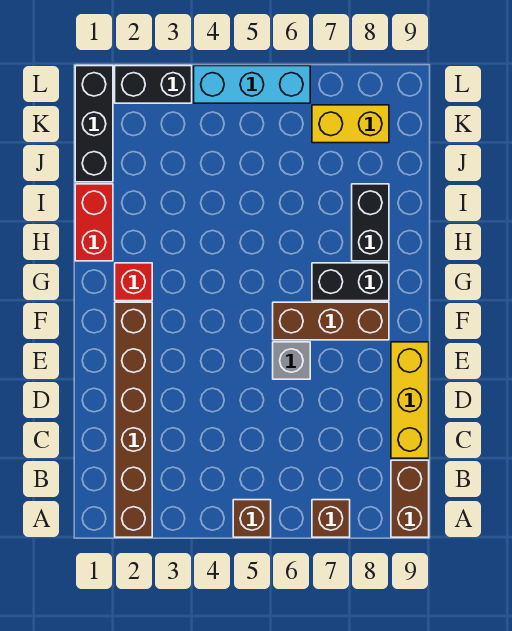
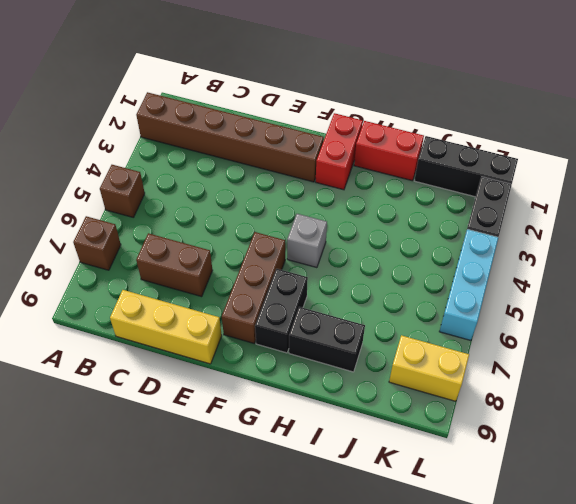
brown 1x2 brick [391,460,429,537] -> brown 1x2 brick moved to [136,233,213,297]
grey 1x1 brick [273,342,310,379] -> grey 1x1 brick moved to [287,214,327,268]
red 1x1 brick [115,263,152,301] -> red 1x2 brick [316,113,363,190]
yellow 1x2 brick [312,105,389,143] -> yellow 1x2 brick turned to [389,335,469,401]

